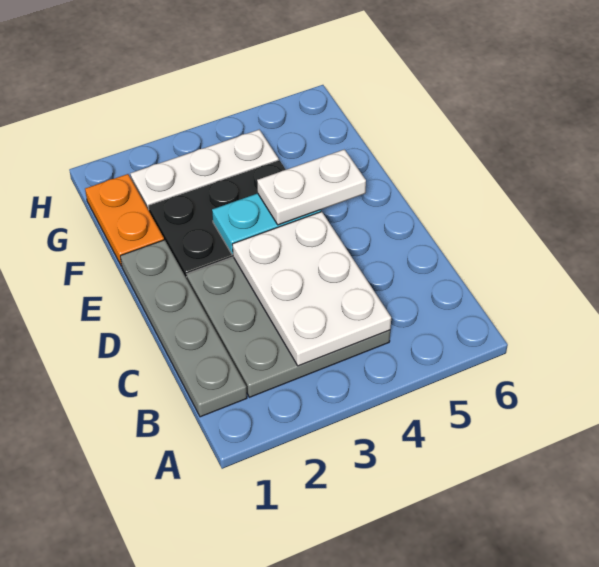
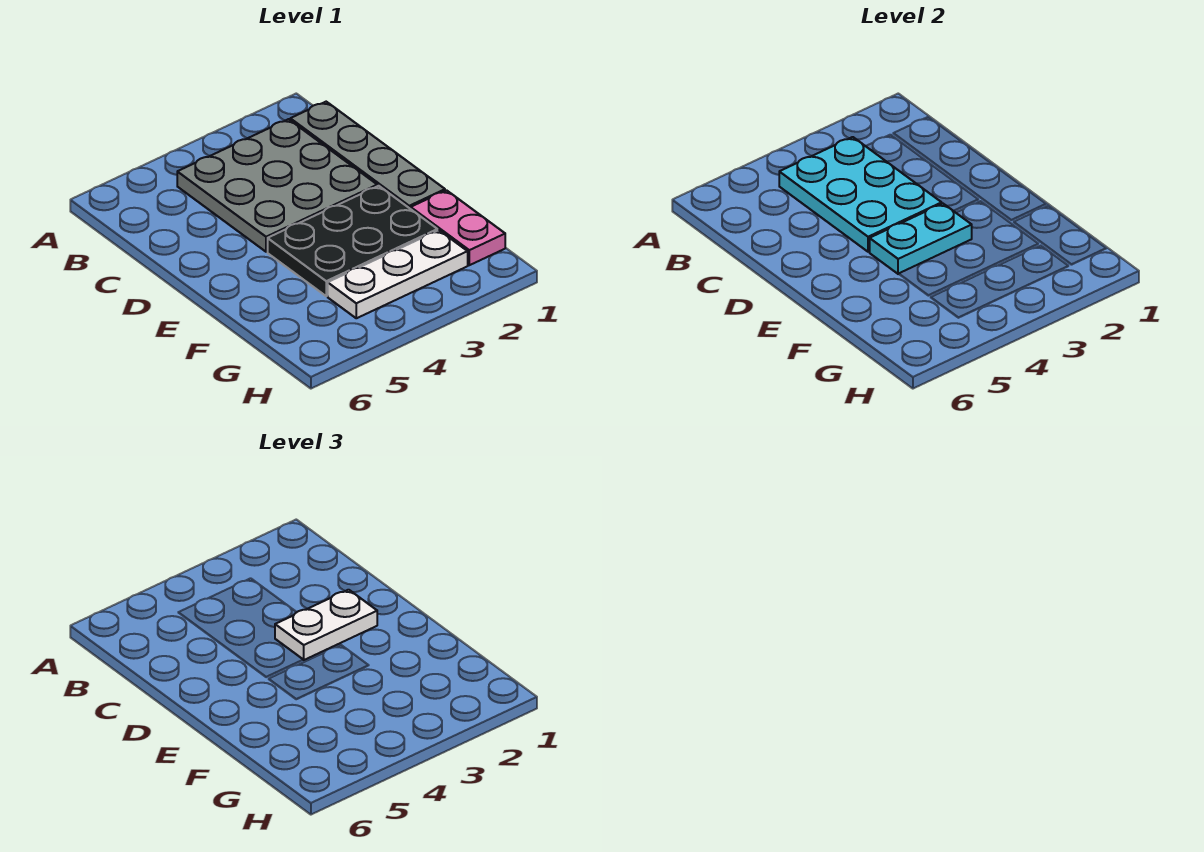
white 2x3 plate [232,212,391,366] -> cyan 2x3 plate [779,137,942,252]
white 1x2 plate [257,149,366,225] -> white 1x2 plate moved to [275,590,377,660]
orange 1x2 plate [85,174,164,266] -> pink 1x2 plate [411,190,505,265]

